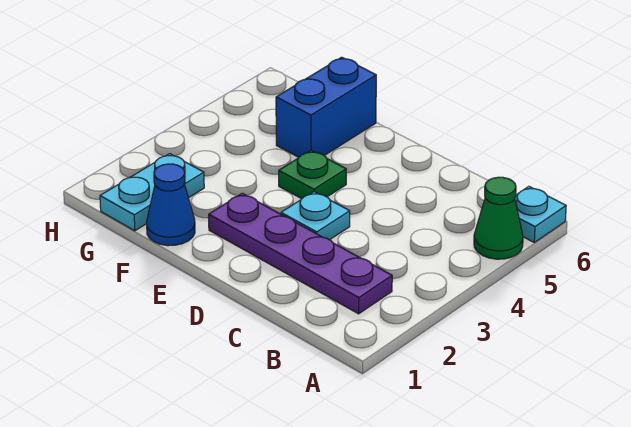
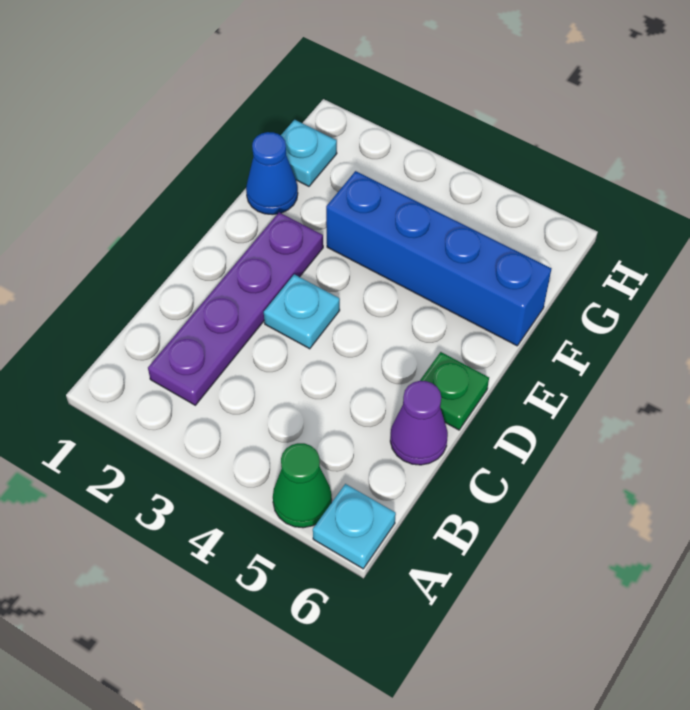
none -> purple 1x1 cone [390,381,448,465]
green 1x1 plate [279,150,346,199] -> green 1x1 plate moved to [420,352,489,430]
blue 1x2 brick [276,57,376,157] -> blue 1x4 brick [326,171,551,346]
cyan 1x2 plate [100,154,204,231] -> cyan 1x1 plate [281,120,337,186]

